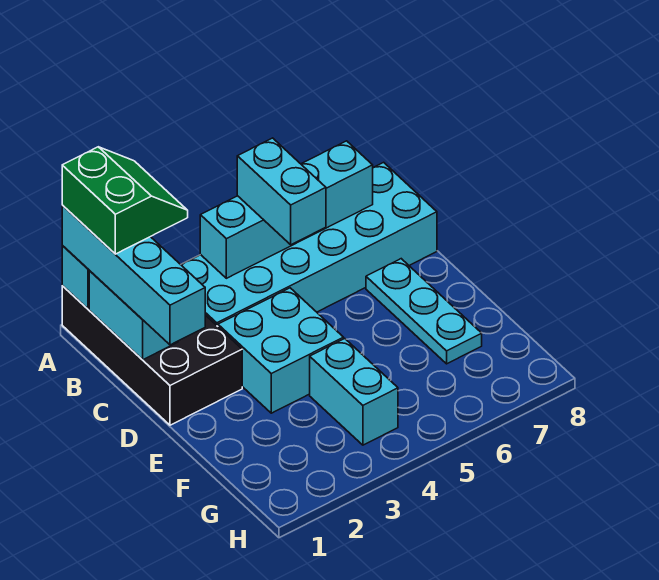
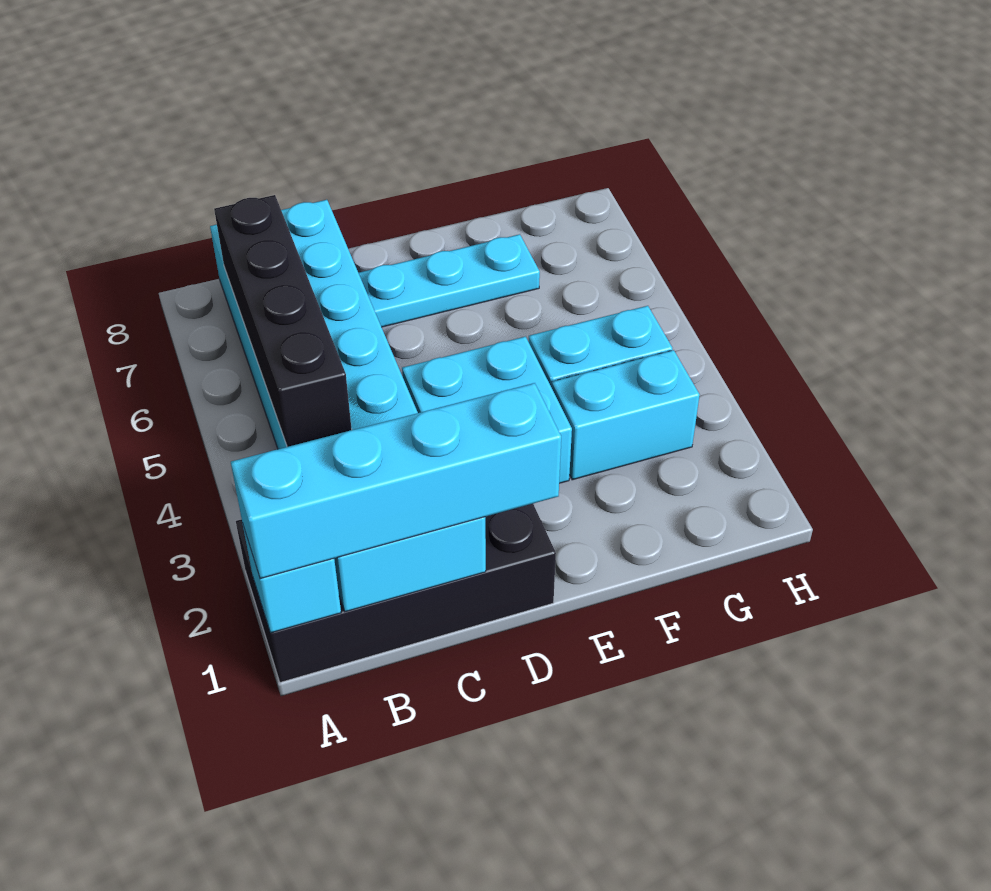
green 2x2 slope [62,147,188,254] -> none
cyan 1x4 brick [200,141,373,278] -> black 1x4 brick [214,195,352,447]
cyan 1x2 brick [237,138,326,245] -> cyan 1x2 brick moved to [552,350,700,480]

